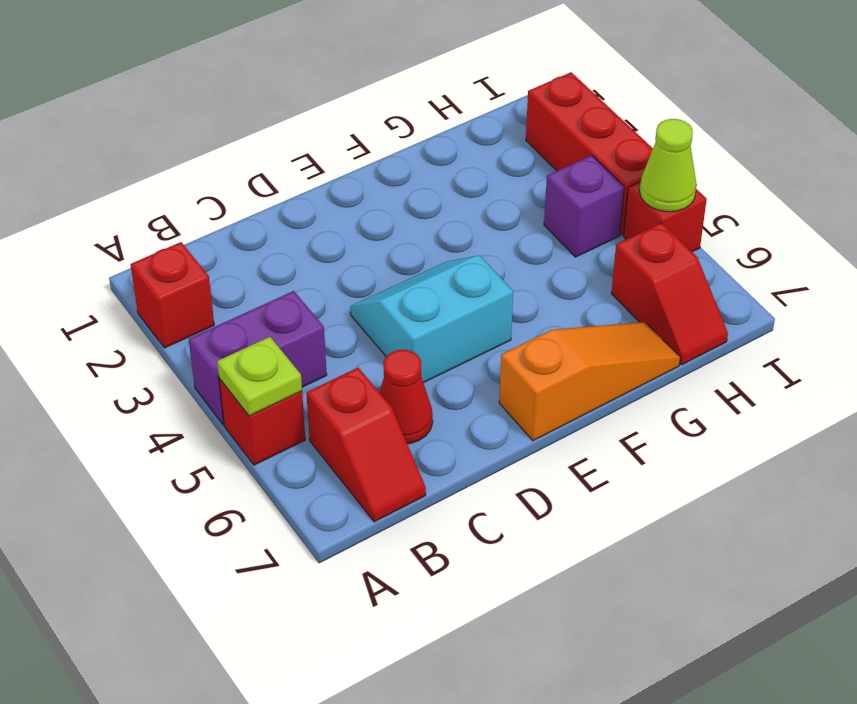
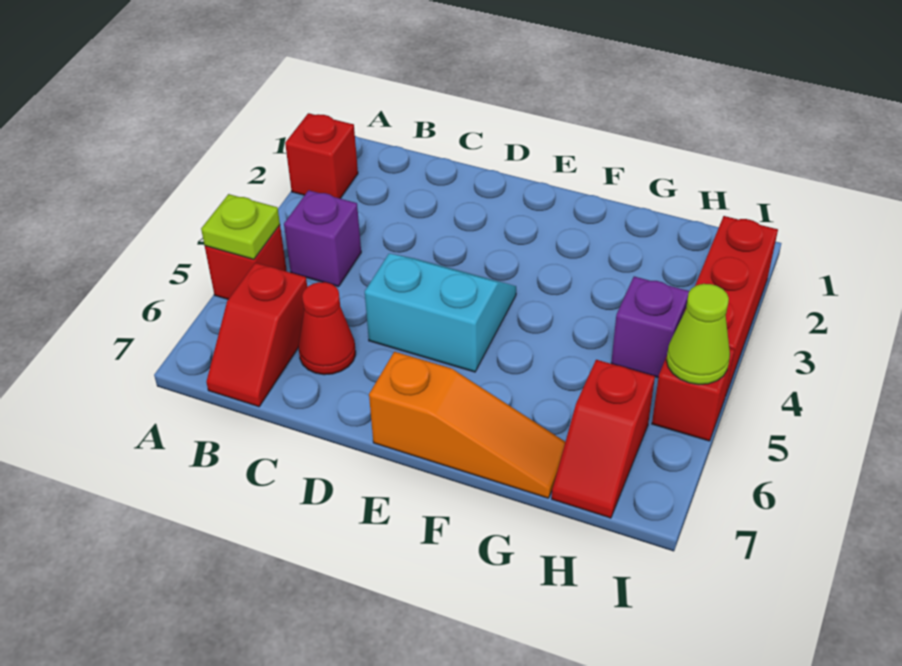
purple 1x2 brick [189,291,327,425] -> purple 1x1 brick [284,190,361,287]

